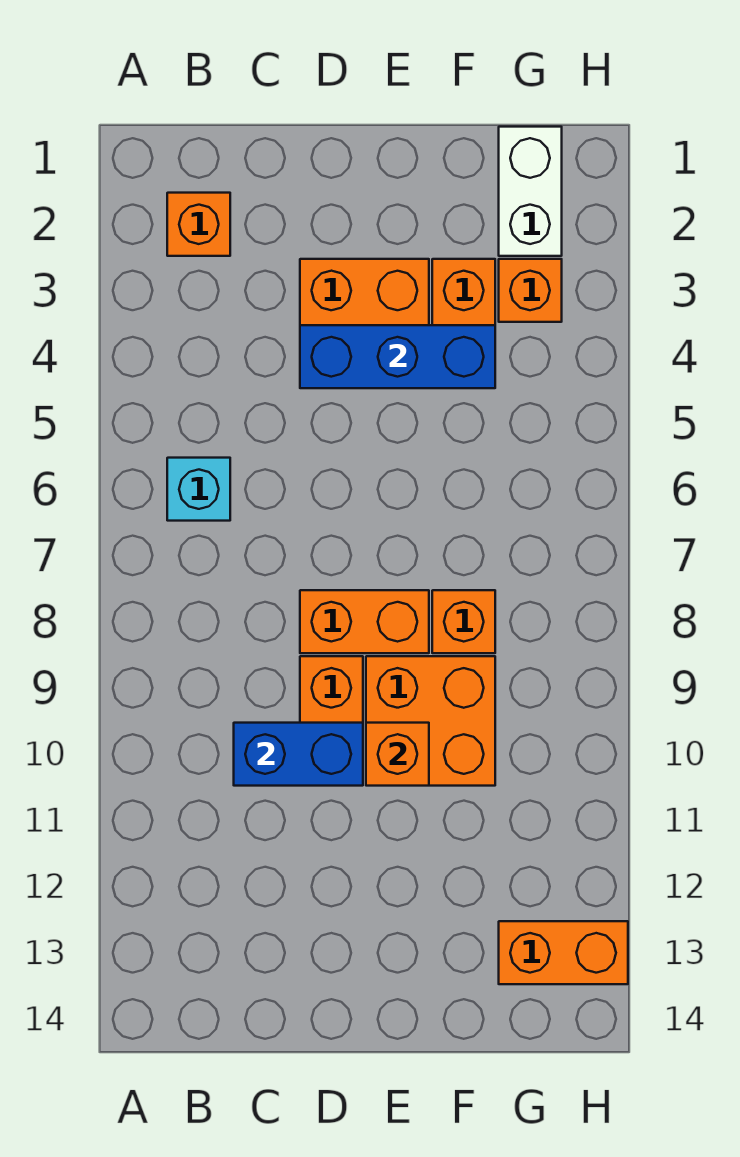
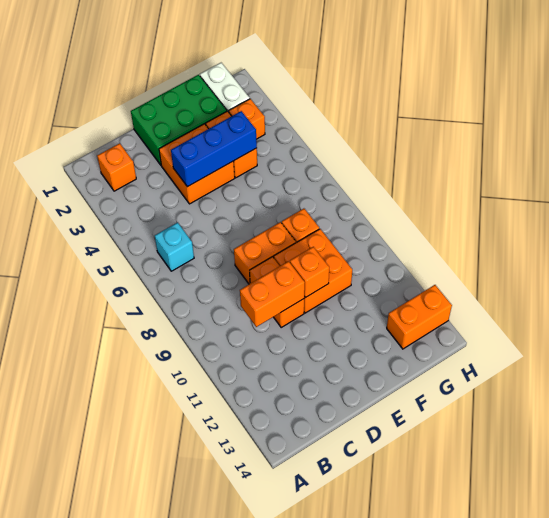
blue 1x2 brick [234,723,363,786] -> orange 1x2 brick [240,261,305,327]
none -> green 2x3 brick [131,75,227,165]

